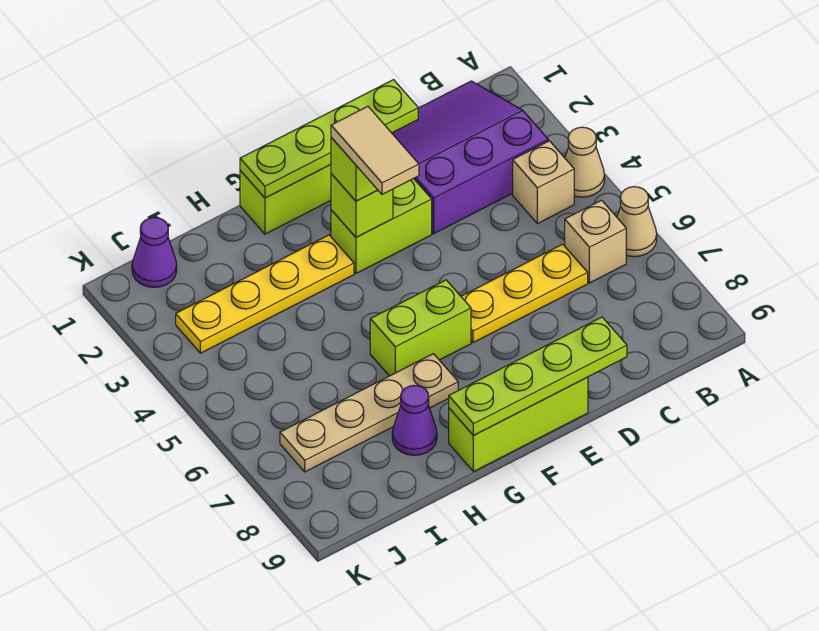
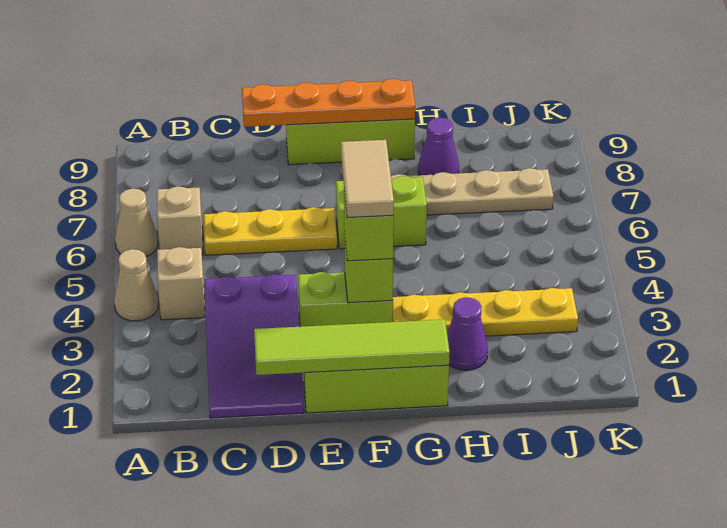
purple 3x3 slope [392,81,548,234] -> purple 2x3 slope [204,274,304,418]
lime 1x4 plate [240,80,418,198] -> lime 1x4 tile [254,319,450,375]
lime 1x4 plate [449,317,627,436] -> orange 1x4 plate [242,79,415,127]
purple 1x1 cone [132,218,177,287] -> purple 1x1 cone moved to [447,297,488,370]

